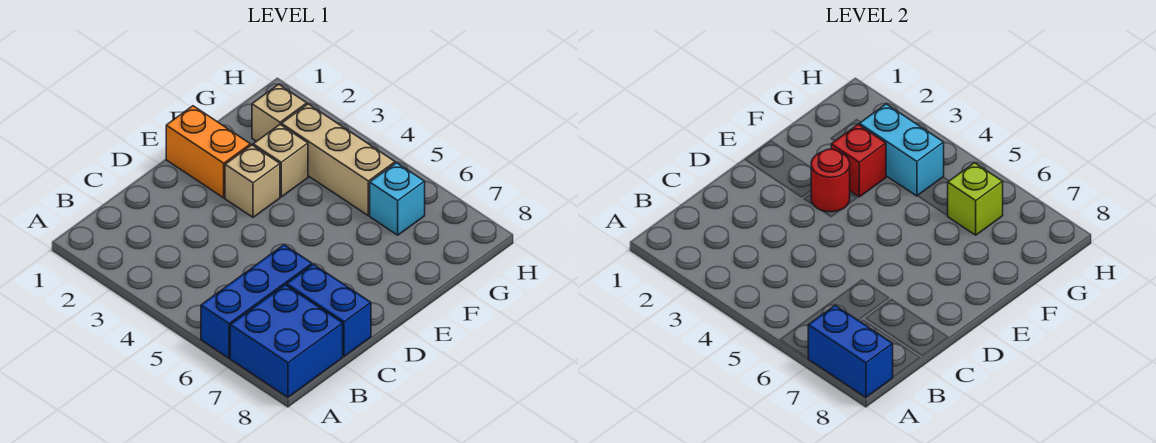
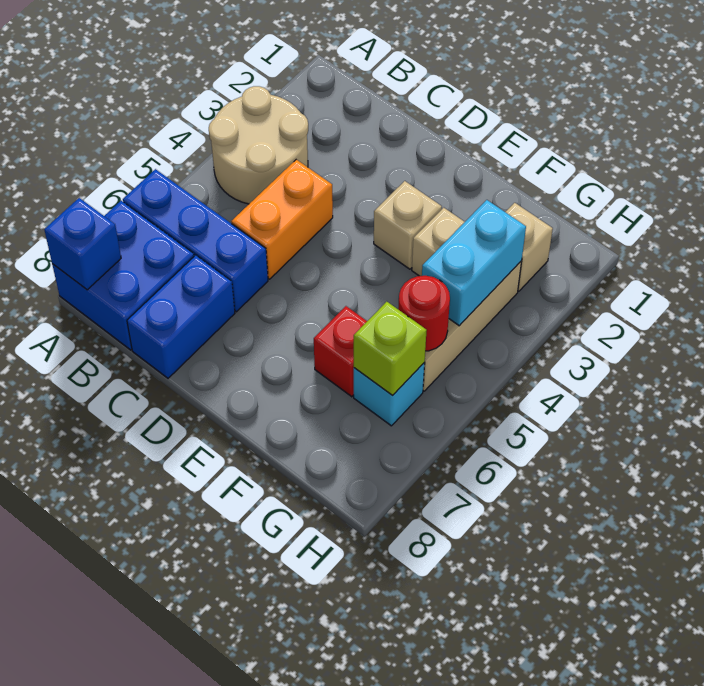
none -> tan 2x2 round brick [209,86,308,204]
blue 1x2 brick [808,305,893,397] -> blue 1x1 brick [44,198,121,290]
orange 1x2 brick [166,106,250,198] -> orange 1x2 brick moved to [231,160,333,279]
red 1x1 round brick [811,149,850,212] -> red 1x1 round brick moved to [398,276,450,351]
red 1x1 brick [831,125,886,197] -> red 1x1 brick moved to [314,306,367,397]

